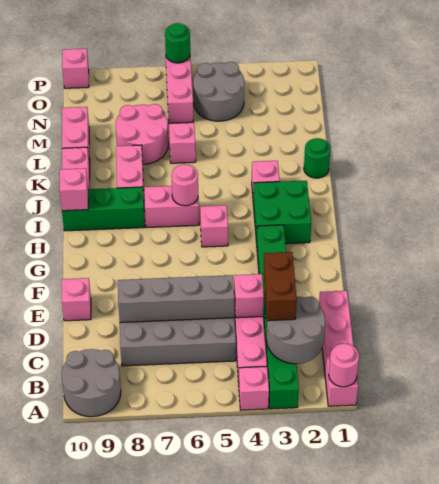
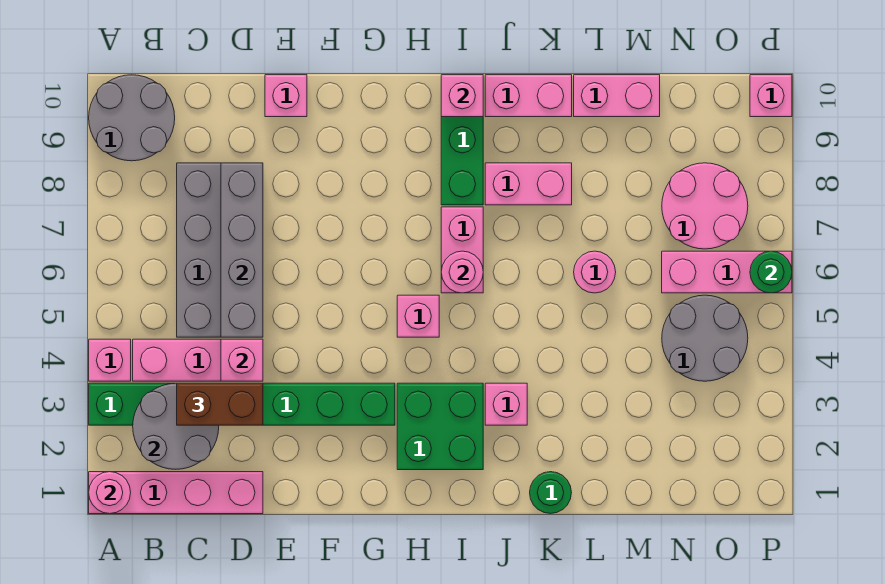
pink 1x1 brick [169,123,196,163] -> pink 1x1 round brick [574,251,616,293]
pink 2x2 round brick [116,104,168,164] -> pink 2x2 round brick moved to [662,163,748,249]

